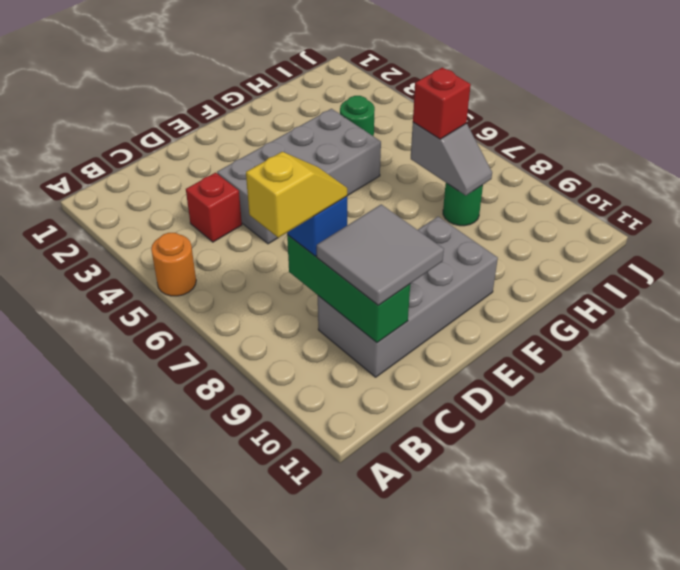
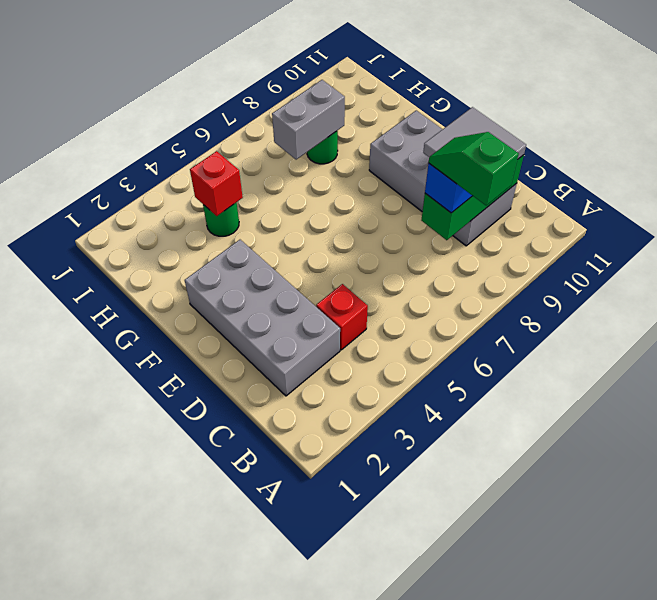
orange 1x1 round brick [151,233,196,296] -> none
yellow 1x2 slope [246,152,347,238] -> green 1x2 slope [429,132,519,205]
grey 2x4 brick [217,109,381,244] -> grey 2x4 brick moved to [185,240,340,396]
grey 1x2 slope [411,122,492,196] -> grey 1x2 brick [272,80,345,160]
red 1x1 brick [413,67,471,139] -> red 1x1 brick moved to [190,151,243,216]

